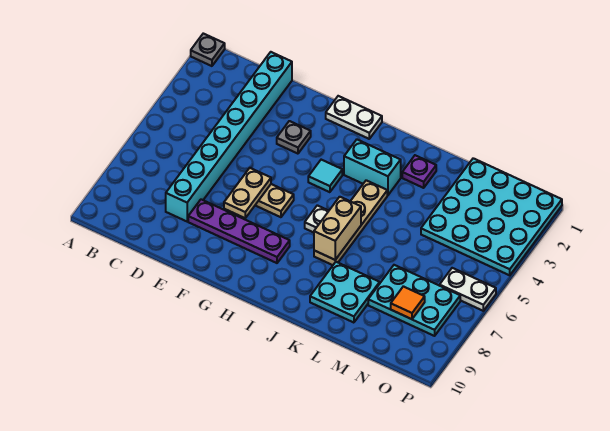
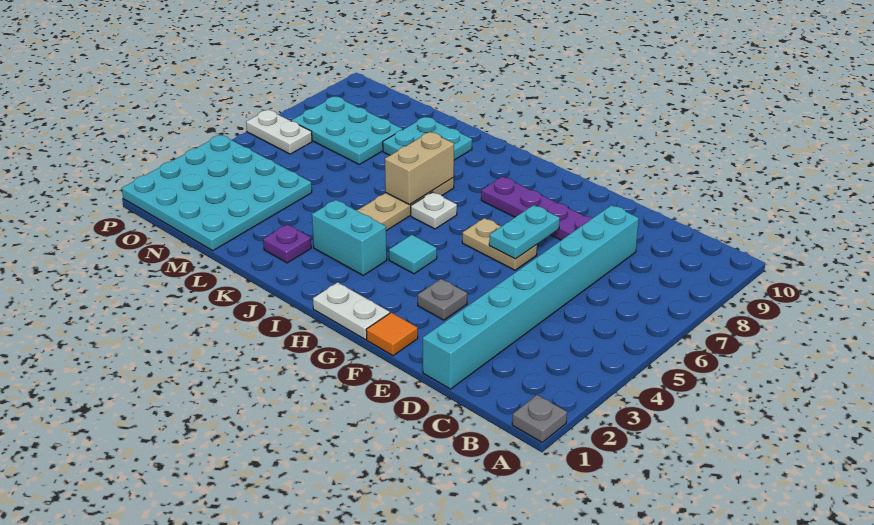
tan 1x2 plate [224,168,271,218] -> cyan 1x2 plate [489,205,560,259]
orange 1x1 tile [391,286,425,319] -> orange 1x1 tile moved to [366,313,418,356]

